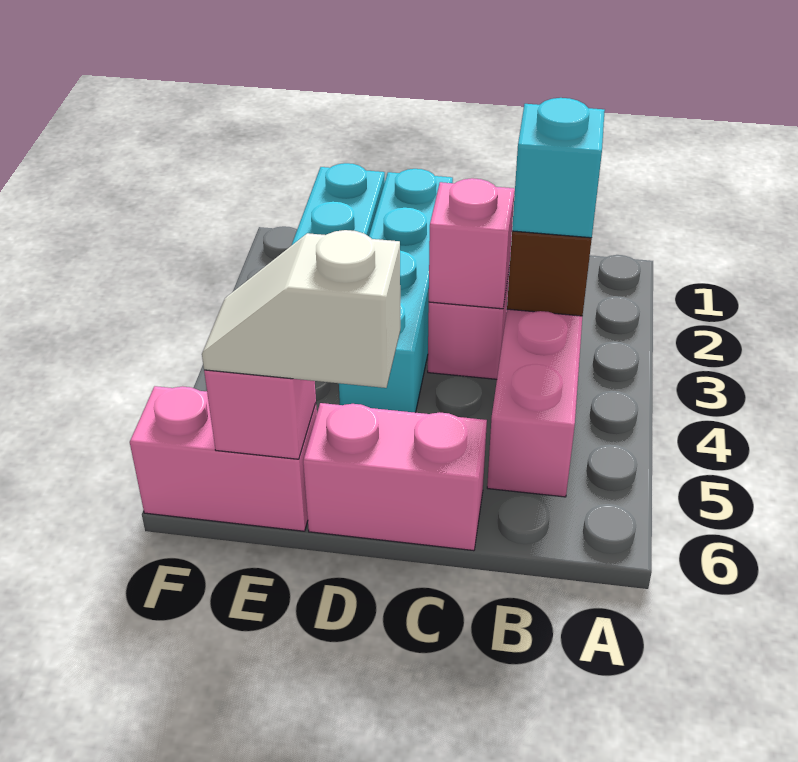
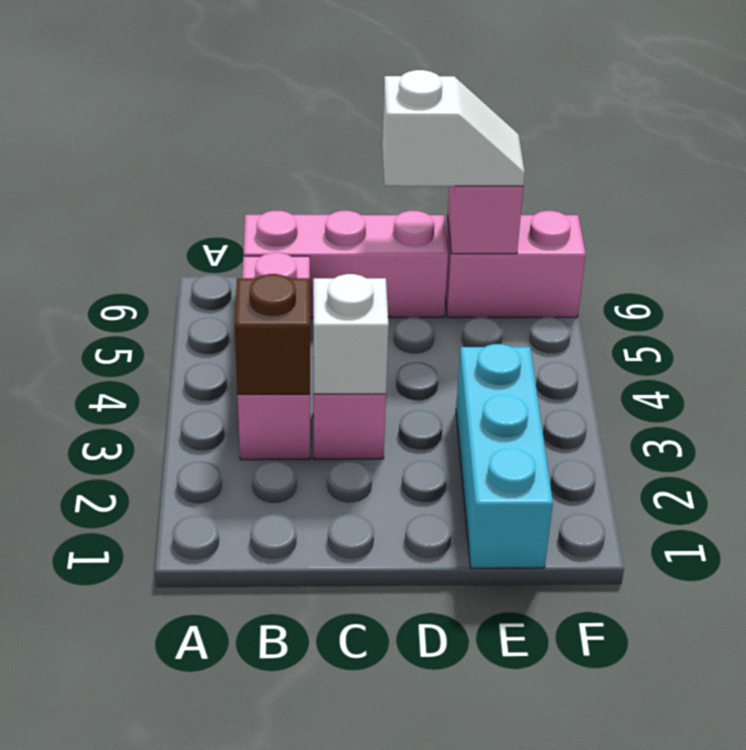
cyan 1x1 brick [512,98,605,238] -> none
pink 1x1 brick [429,178,515,309] -> white 1x1 brick [313,274,389,394]
pink 1x2 brick [303,403,487,551] -> pink 1x3 brick [243,210,448,318]
cyan 1x4 brick [339,169,453,413] -> none

